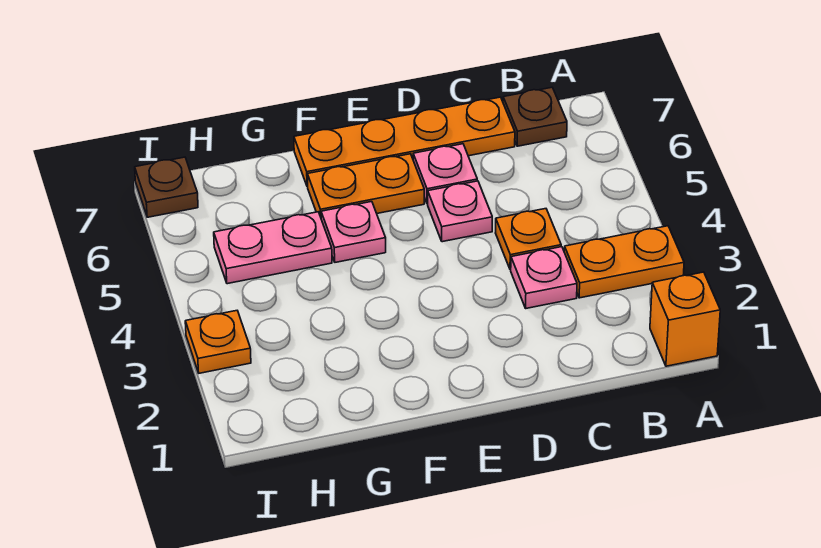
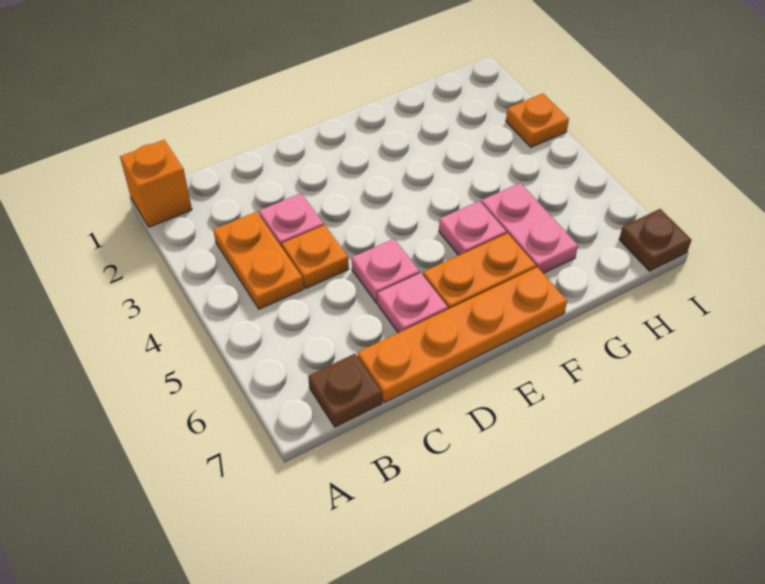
orange 1x2 plate [564,226,684,298] -> orange 1x2 plate turned to [213,212,303,309]
pink 1x2 plate [214,212,332,284] -> pink 1x2 plate turned to [481,183,578,273]

